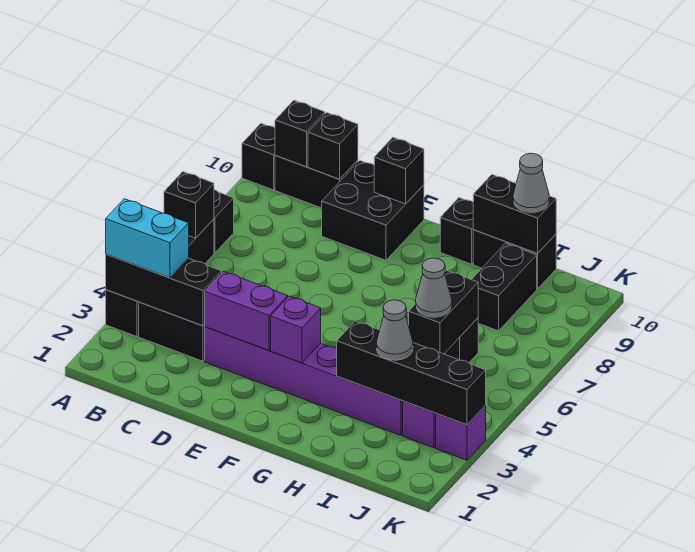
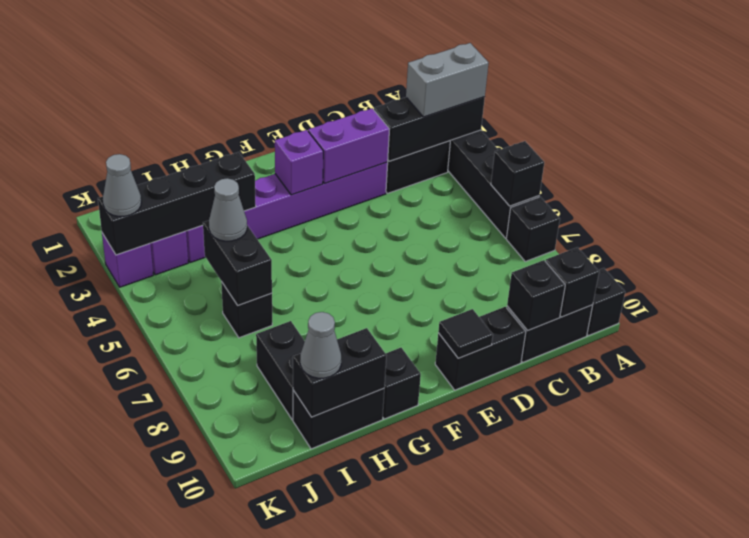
cyan 1x2 brick [106,199,189,278] -> grey 1x2 brick [406,43,489,117]
black 2x2 brick [322,161,424,260] -> black 1x2 brick [435,307,526,390]
black 1x1 brick [374,137,424,204] -> black 1x1 tile [438,309,493,358]
grey 1x1 cone [377,300,413,360] -> grey 1x1 cone moved to [103,154,141,216]

